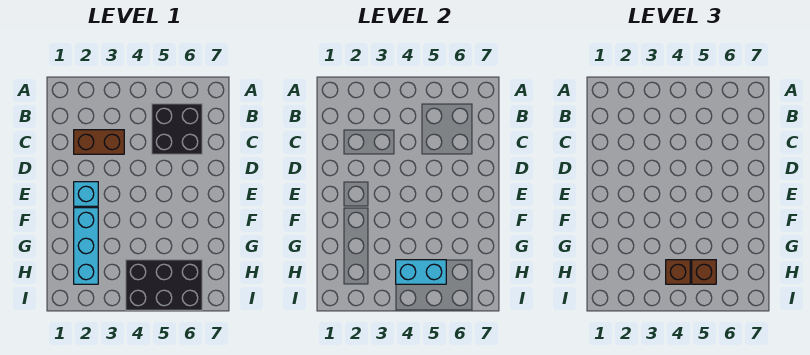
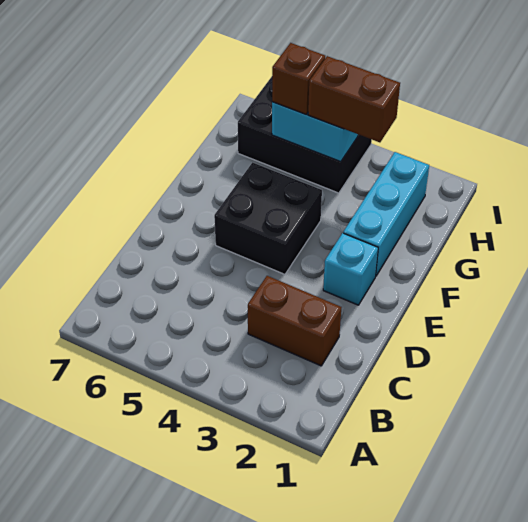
black 2x2 brick [152,104,202,154] -> black 2x2 brick moved to [214,162,322,274]
brown 1x1 brick [666,260,690,284] -> brown 1x2 brick [308,56,400,142]

